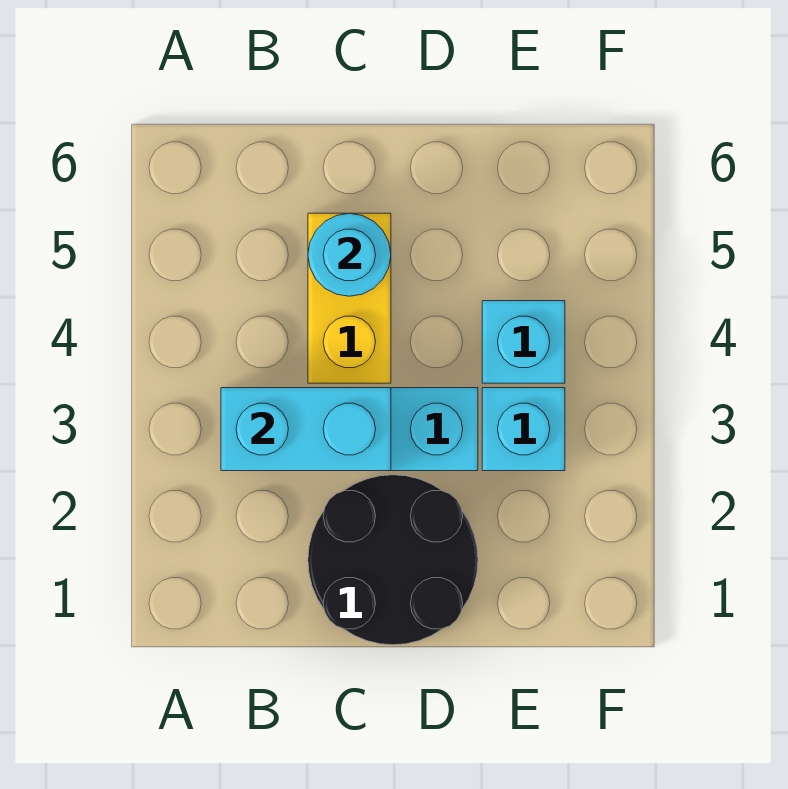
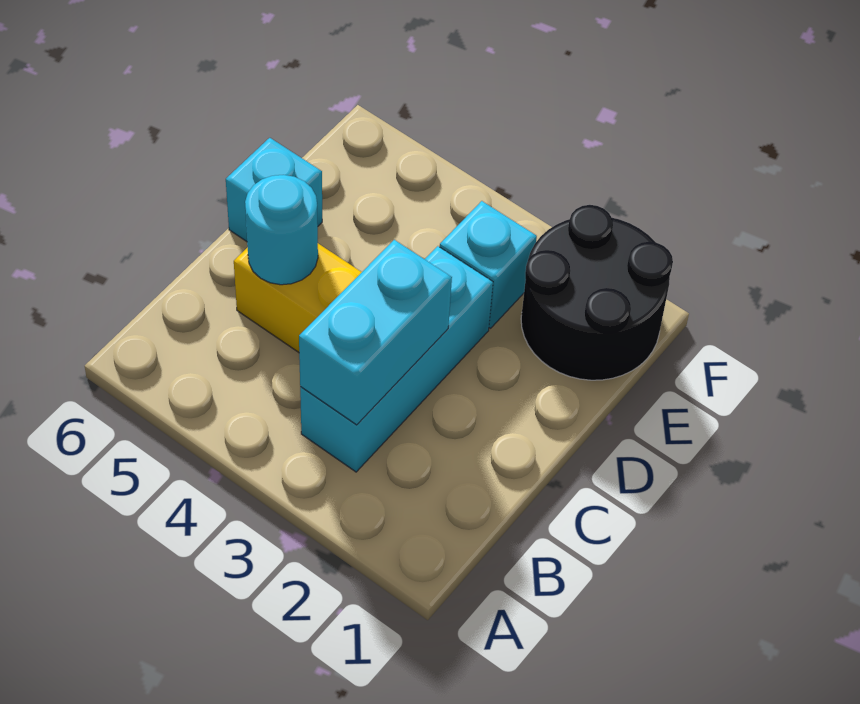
black 2x2 round brick [308,475,478,645] -> black 2x2 round brick moved to [521,205,673,380]
cyan 1x1 brick [482,301,565,383] -> cyan 1x1 brick moved to [226,138,322,241]

